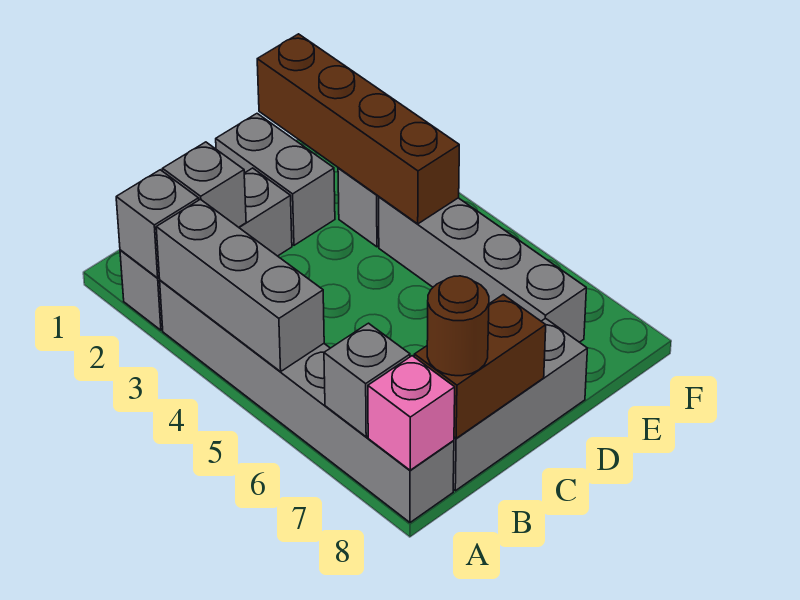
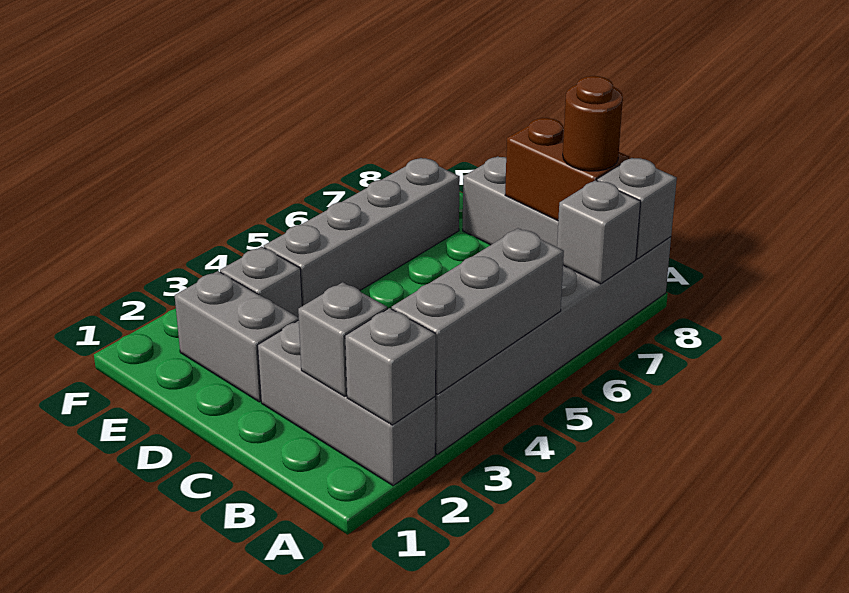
pink 1x1 brick [368,356,455,470] -> grey 1x1 brick [597,158,677,259]
grey 1x2 brick [216,114,335,245] -> grey 1x2 brick turned to [175,271,299,402]
brown 1x4 brick [257,34,459,224] -> none

